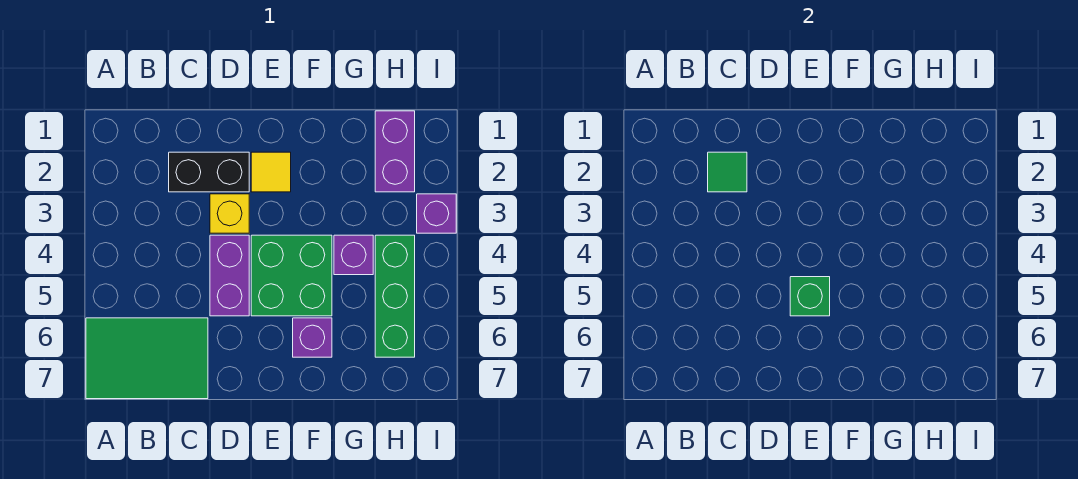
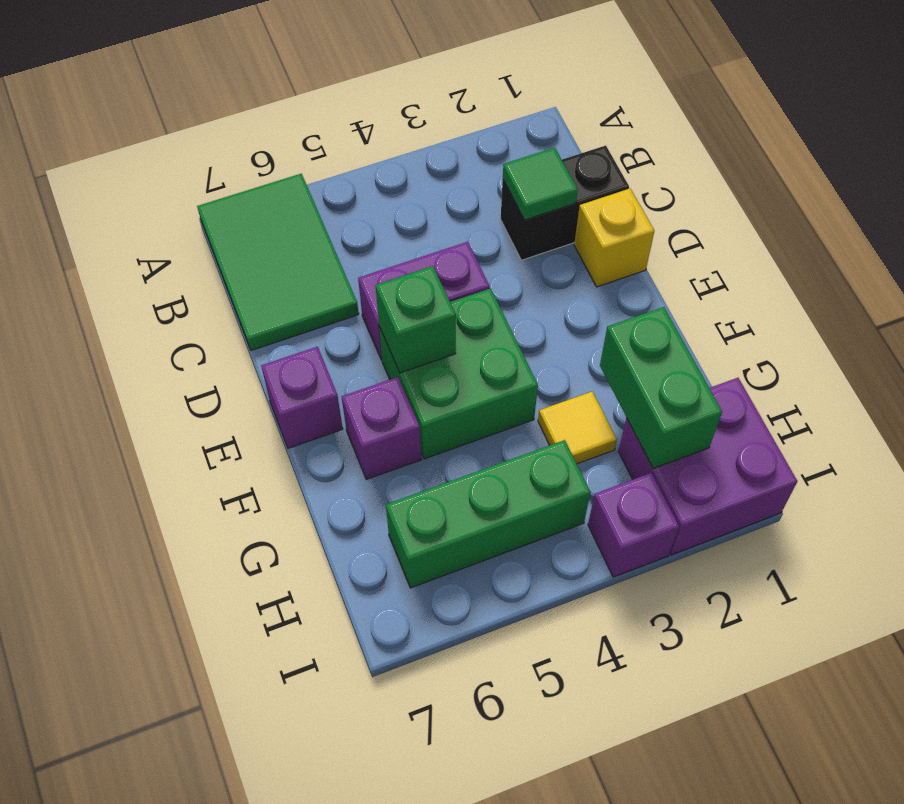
black 1x2 brick [169,152,249,192] -> black 1x2 brick turned to [501,146,629,260]
yellow 1x1 brick [210,194,249,233] -> yellow 1x1 brick moved to [574,189,654,287]
yellow 1x1 tile [251,152,291,192] -> yellow 1x1 tile moved to [538,392,617,464]
none -> green 1x2 brick [600,307,722,468]
purple 1x1 brick [334,235,373,275] -> purple 1x1 brick moved to [261,347,343,448]
purple 1x2 brick [375,111,415,192] -> purple 2x2 brick [618,378,797,555]

